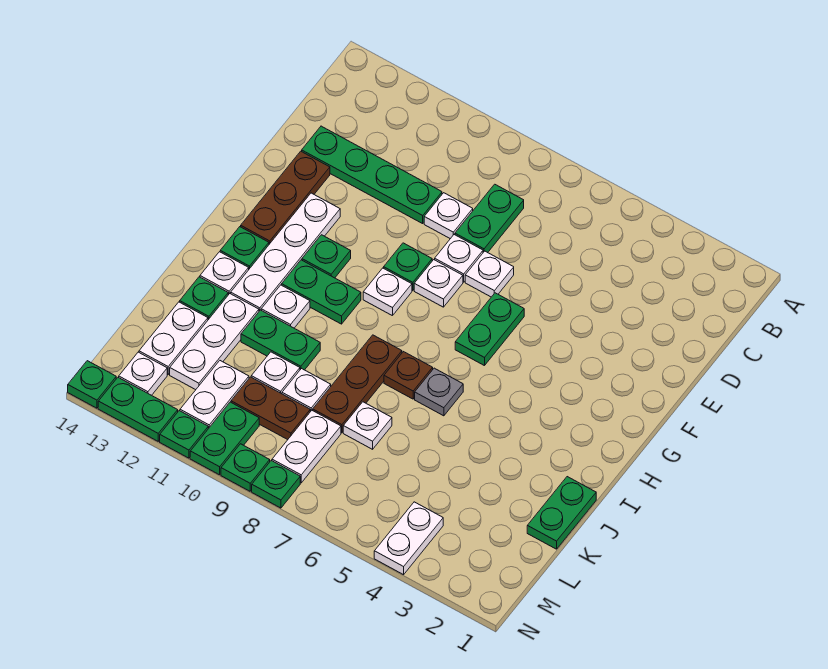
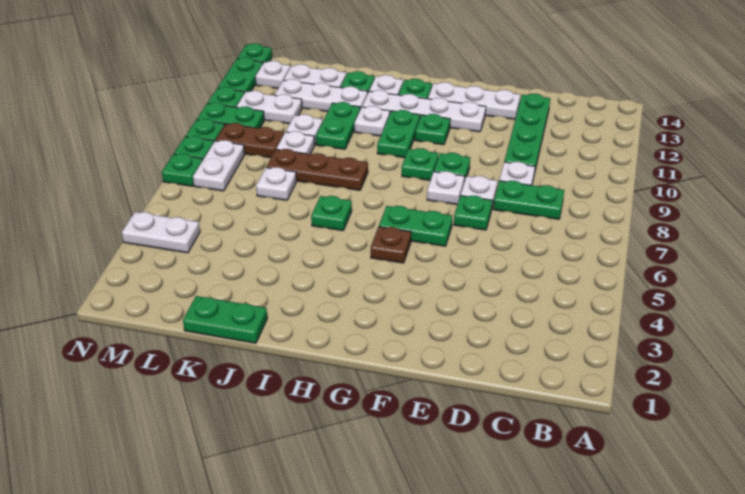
white 1x1 plate [465,251,514,297] -> green 1x1 plate [454,196,492,230]
brown 1x3 plate [241,151,330,244] -> white 1x3 plate [428,82,520,119]
white 1x1 plate [363,268,412,316] -> green 1x1 plate [402,148,438,180]
grey 1x1 plate [415,368,463,416] -> green 1x1 plate [311,196,352,231]
brown 1x1 plate [384,352,433,399] -> brown 1x1 plate moved to [371,227,411,263]
white 1x2 plate [272,410,341,483] -> white 1x2 plate turned to [193,140,245,191]
brown 1x2 plate [231,377,310,440] -> brown 1x2 plate turned to [215,123,284,158]
none -> green 1x1 plate [162,154,203,186]

